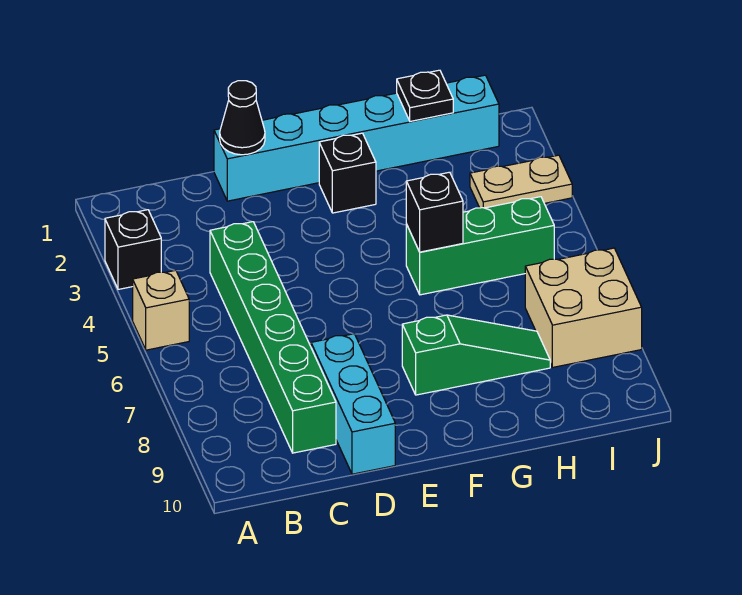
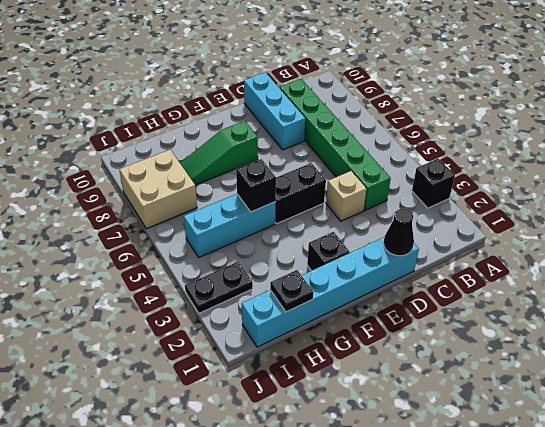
tan 1x1 brick [133,270,189,350] -> tan 1x1 brick moved to [326,171,366,221]
none -> black 1x2 brick [275,163,326,224]
green 1x3 brick [406,197,554,295] -> cyan 1x3 brick [184,194,276,257]
tan 1x2 plate [470,155,572,208] -> black 1x2 plate [185,262,253,313]

